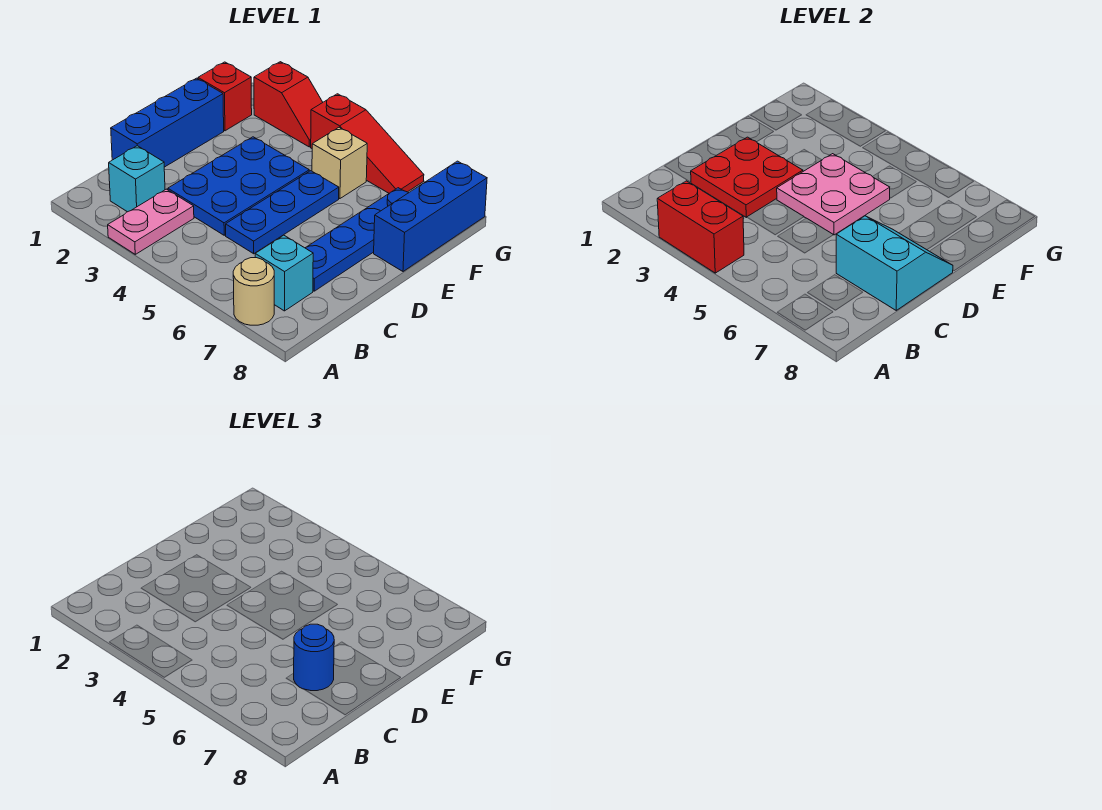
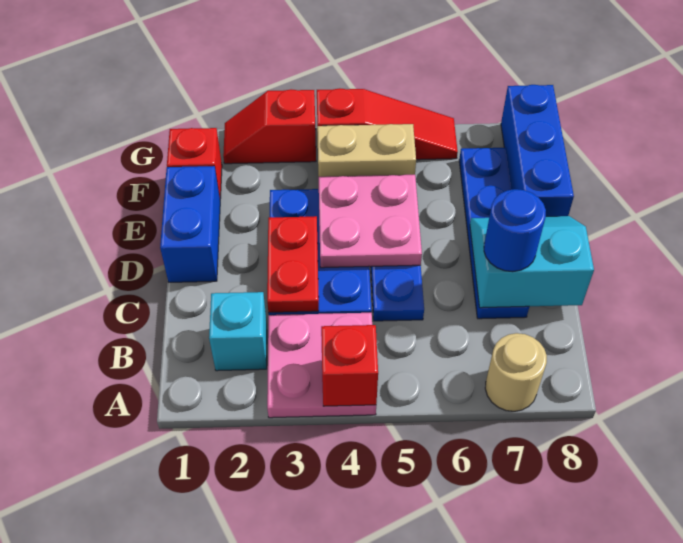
pink 1x2 plate [108,189,194,254] -> pink 2x2 plate [267,313,376,418]
red 1x2 brick [657,181,744,273] -> red 1x1 brick [321,325,378,406]
cyan 1x1 brick [255,235,313,311] -> none
blue 1x3 brick [111,78,224,167] -> blue 1x2 brick [160,166,220,282]
red 2x2 plate [691,137,803,217] -> red 1x2 plate [267,216,319,313]
tan 1x1 brick [312,127,367,199] -> tan 1x2 brick [317,124,416,177]
red 1x2 slope [254,62,323,147] -> red 1x2 slope turned to [223,89,316,164]

